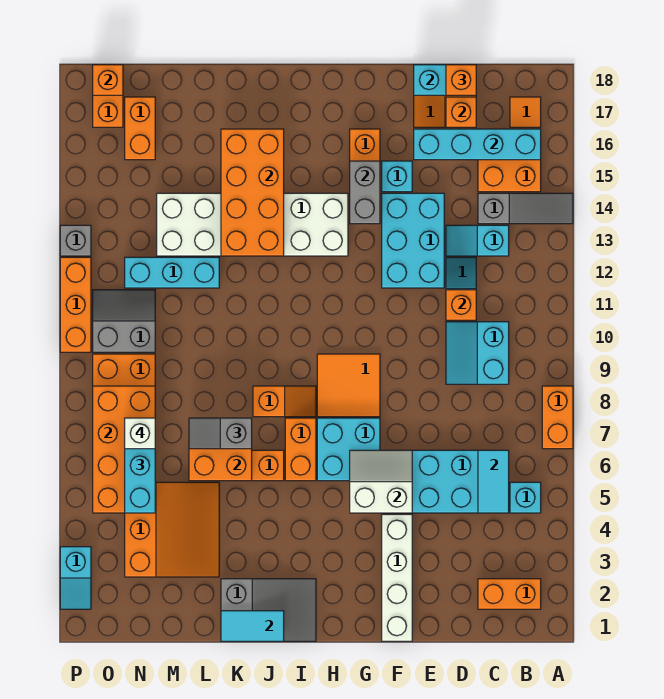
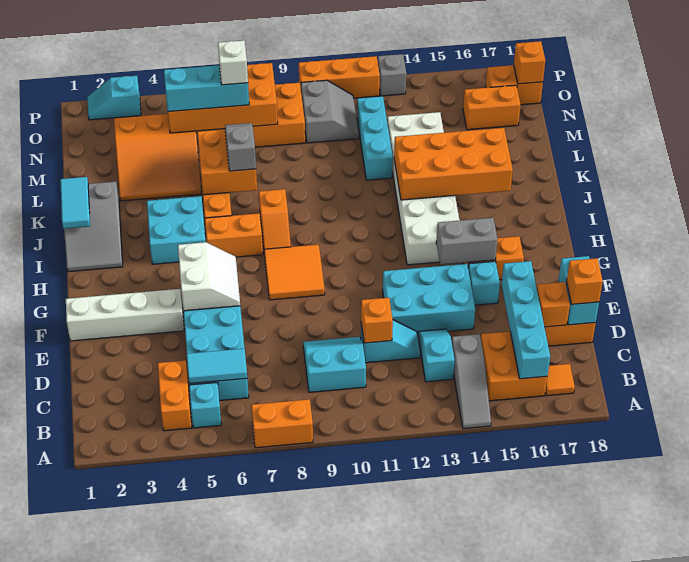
orange 1x2 brick [478,579,541,609] -> orange 1x2 brick moved to [158,360,192,431]
cyan 2x2 brick [317,418,380,481] -> cyan 2x2 brick moved to [147,196,205,264]

